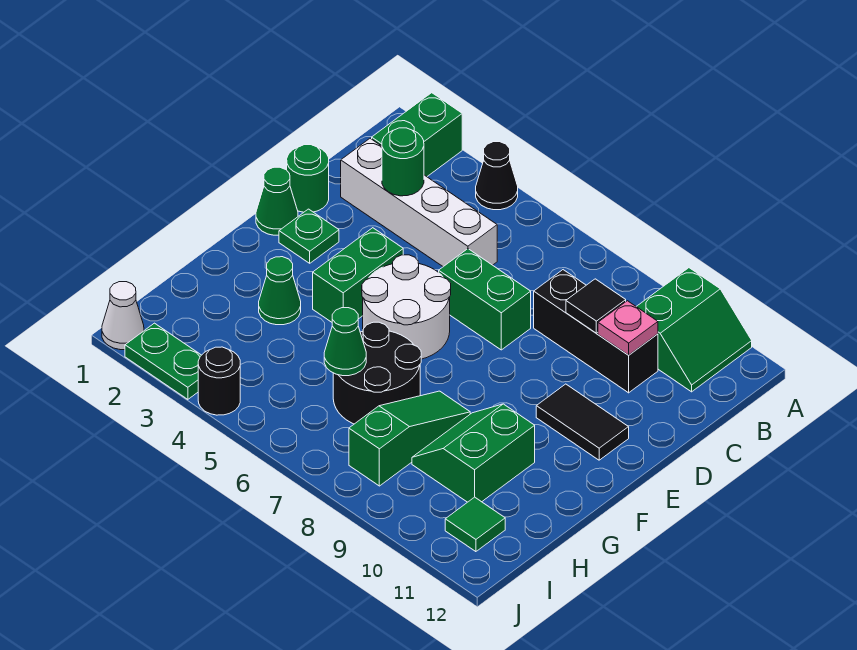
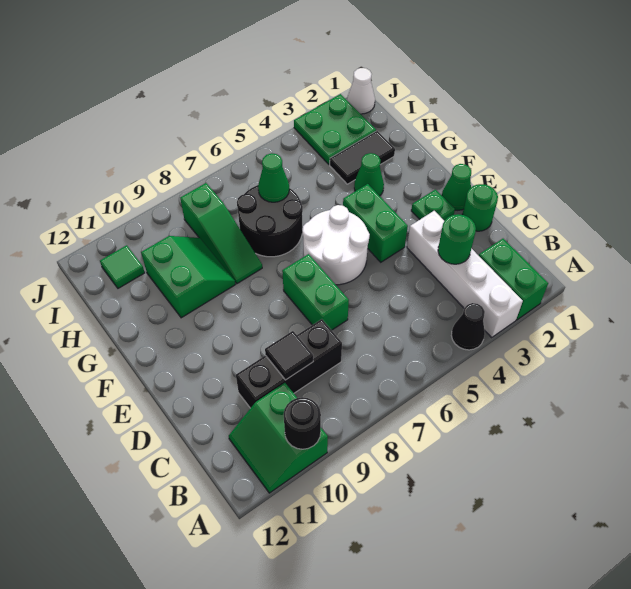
white 1x4 brick [341,138,497,267] -> white 1x4 brick turned to [407,211,523,338]
pink 1x1 plate [598,301,658,355] -> none
green 1x2 brick [439,249,531,350] -> green 1x2 brick turned to [282,254,349,330]
black 1x2 tile [536,384,629,460] -> black 1x2 tile moved to [330,131,395,184]
green 1x2 plate [125,323,201,399] -> green 2x2 plate [294,94,376,164]
black 1x1 round brick [198,347,240,415] -> black 1x1 round brick moved to [284,397,321,449]

